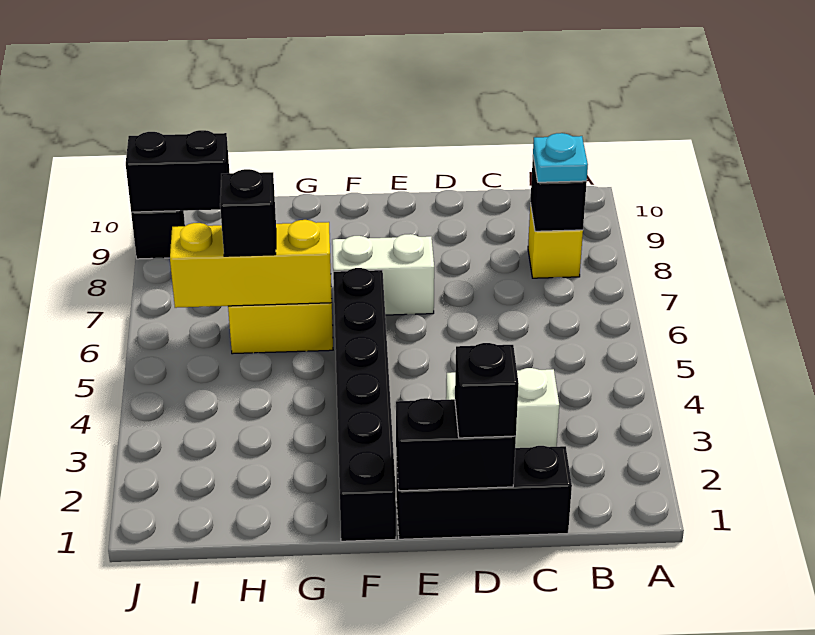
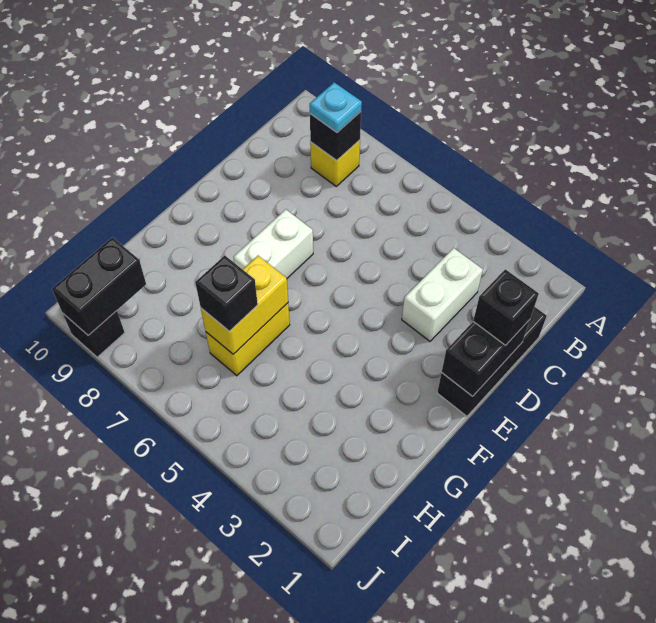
black 1x6 brick [333,268,396,541] -> none
yellow 1x3 brick [170,220,332,308] -> yellow 1x2 brick [201,256,288,354]

